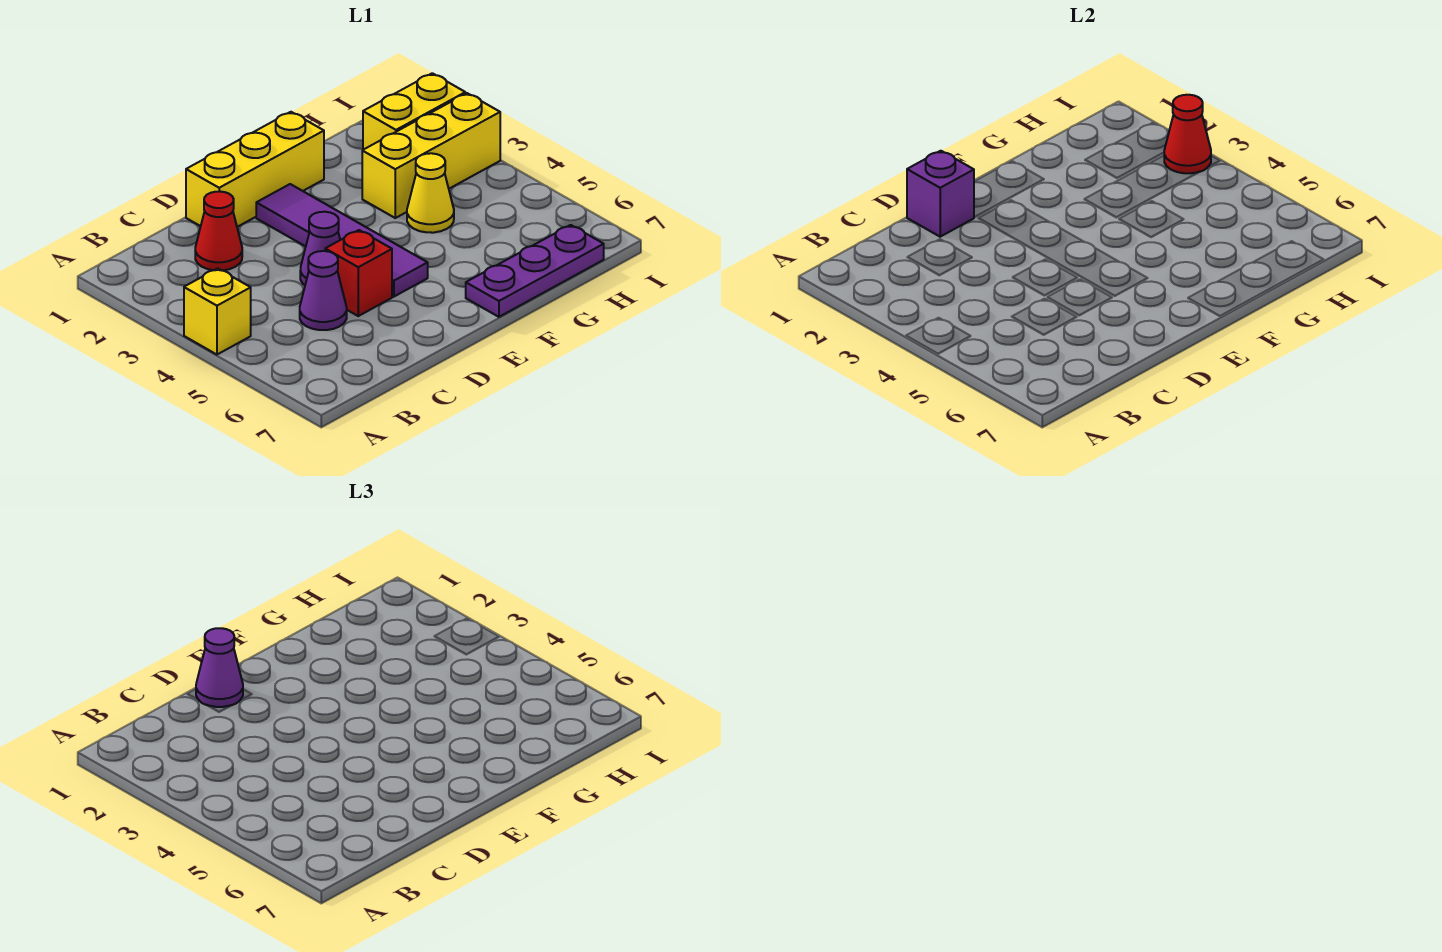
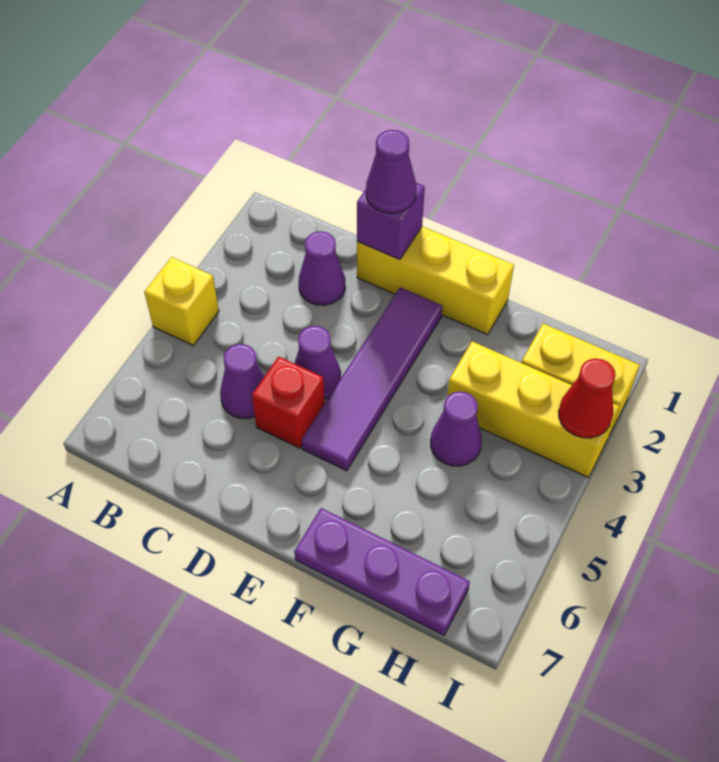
red 1x1 cone [195,191,242,271] -> purple 1x1 cone [299,231,345,305]
yellow 1x1 cone [407,153,454,233] -> purple 1x1 cone [431,391,482,466]

